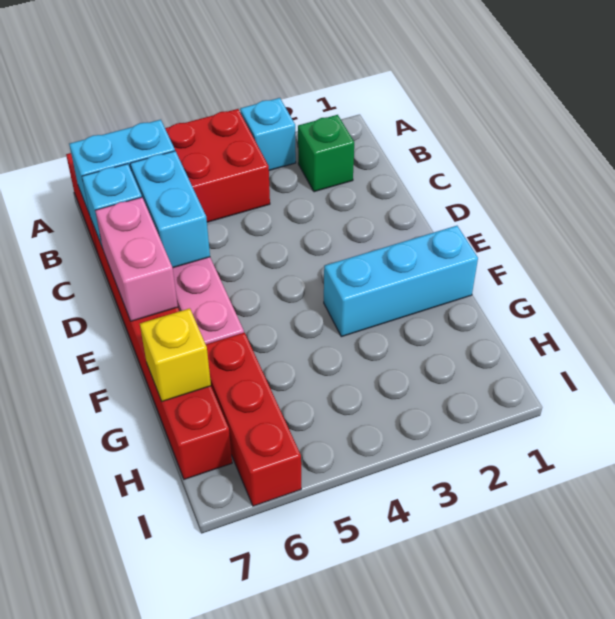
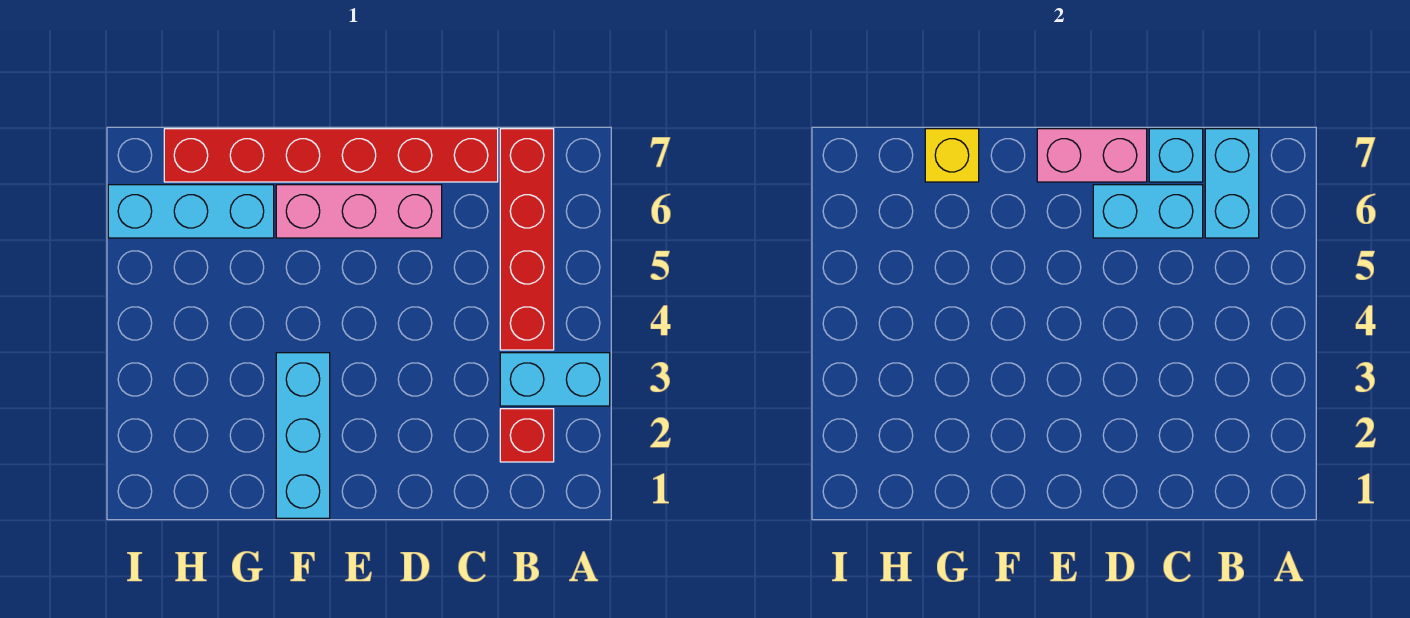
cyan 1x1 brick [240,98,296,170] -> cyan 1x2 brick [500,353,610,406]
red 2x4 brick [66,109,270,253] -> red 1x4 brick [500,129,554,350]
green 1x1 brick [298,115,354,192] -> red 1x1 brick [500,409,554,462]
red 1x3 brick [206,333,301,506] -> cyan 1x3 brick [108,185,274,238]

